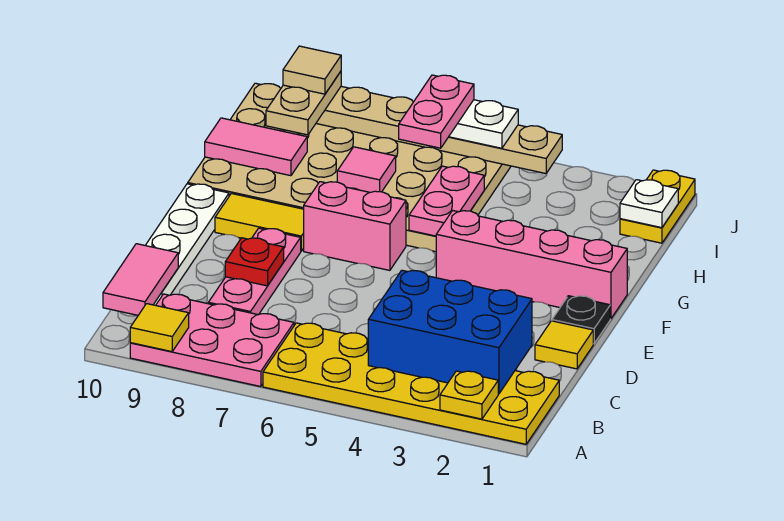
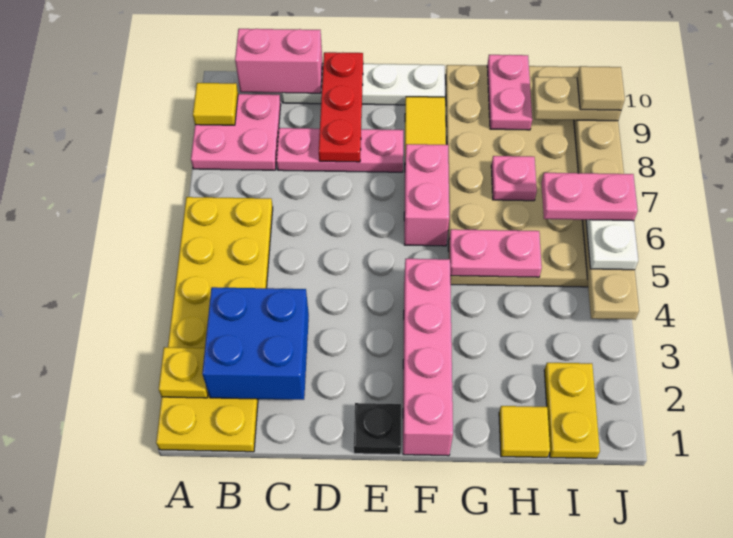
pink 2x3 plate [130,294,294,387] -> pink 2x2 plate [191,94,281,170]
blue 2x3 brick [368,270,532,394] -> blue 2x2 brick [202,287,309,400]
pink 1x2 tile [103,244,178,315] -> pink 1x2 brick [235,29,323,93]
yellow 1x1 tile [535,321,593,369] -> yellow 1x1 tile moved to [499,406,550,457]
red 1x1 plate [225,238,284,286] -> red 1x3 plate [319,52,363,162]
pink 1x1 tile [337,147,396,192] -> pink 1x1 plate [491,156,537,201]
pink 1x2 tile [205,118,307,176] -> pink 1x2 plate [487,55,532,130]
yellow 1x2 plate [620,170,695,243] -> yellow 1x2 plate turned to [544,363,600,458]
white 1x1 plate [620,180,678,228] -> none

